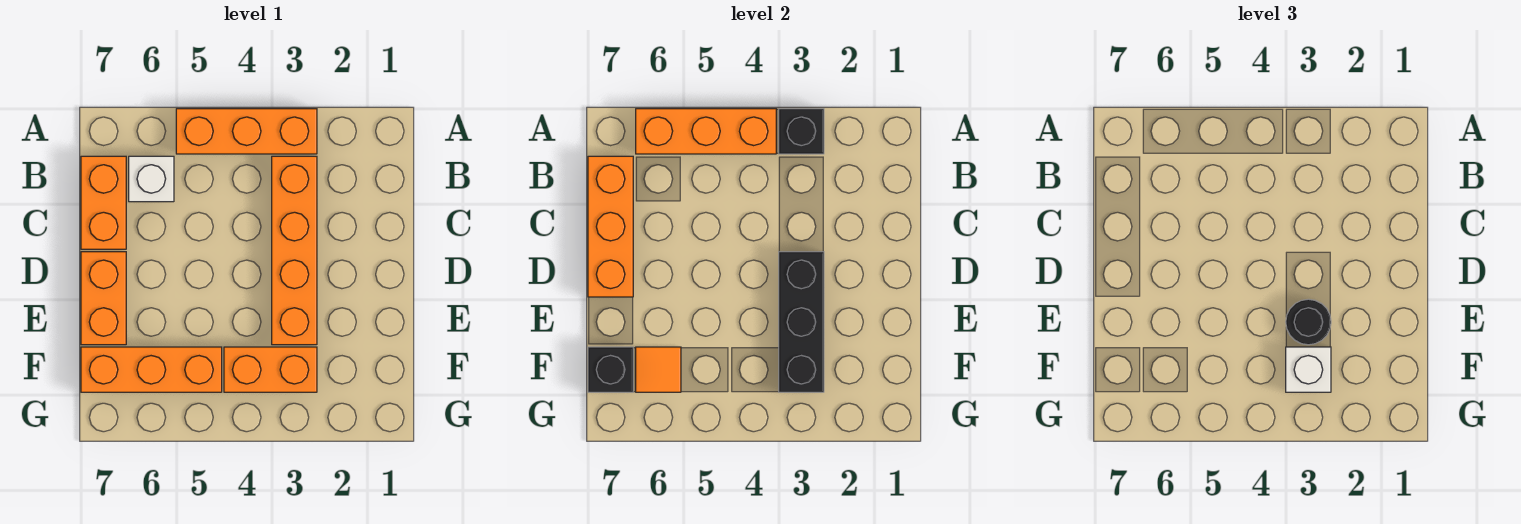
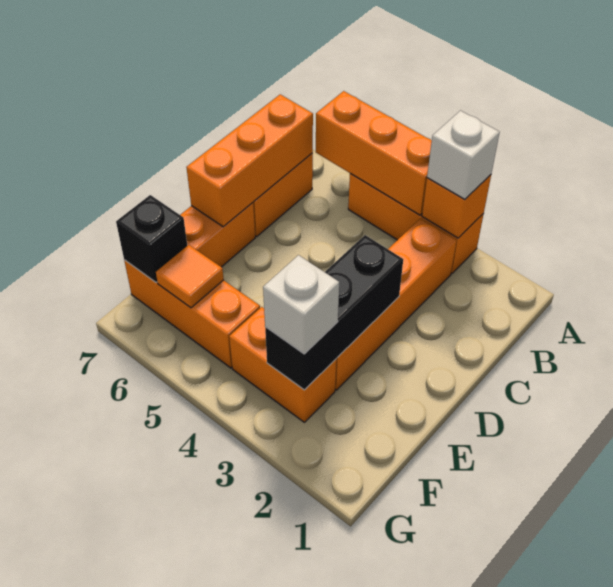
black 1x1 brick [779,109,824,154] -> orange 1x1 brick [422,175,491,238]
white 1x1 brick [129,156,174,202] -> white 1x1 brick moved to [427,111,500,199]
black 1x1 round brick [1286,299,1331,345] -> none

